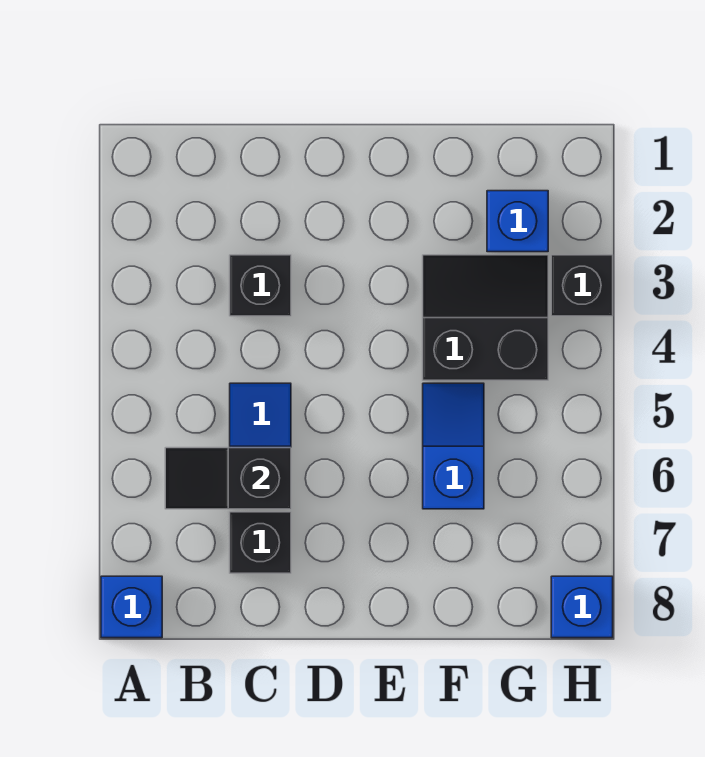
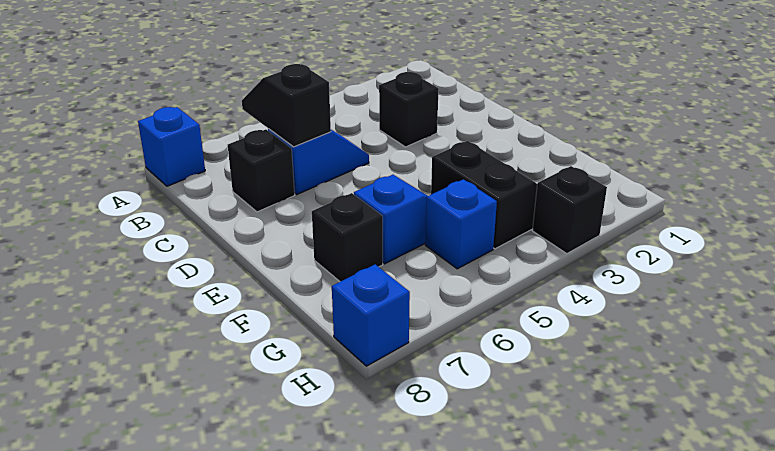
none -> black 1x1 brick [312,193,383,282]
blue 1x1 brick [487,191,548,252] -> blue 1x1 brick moved to [425,179,497,269]

